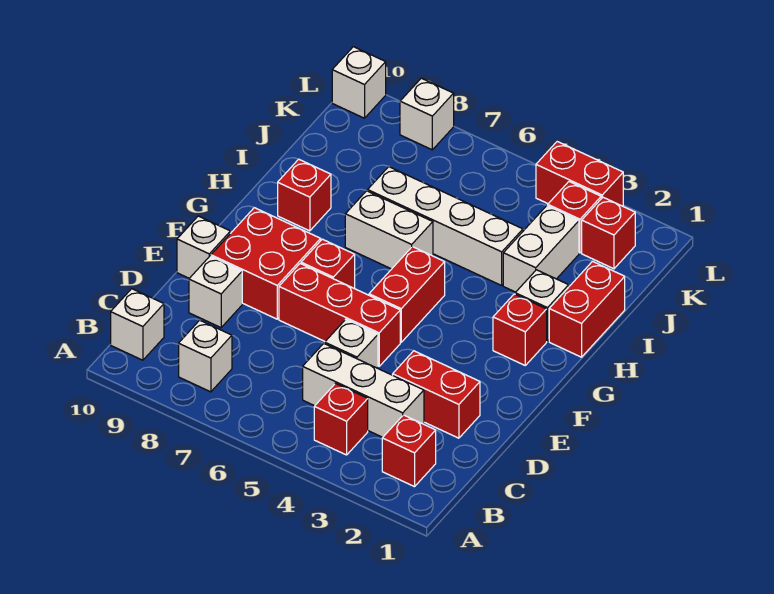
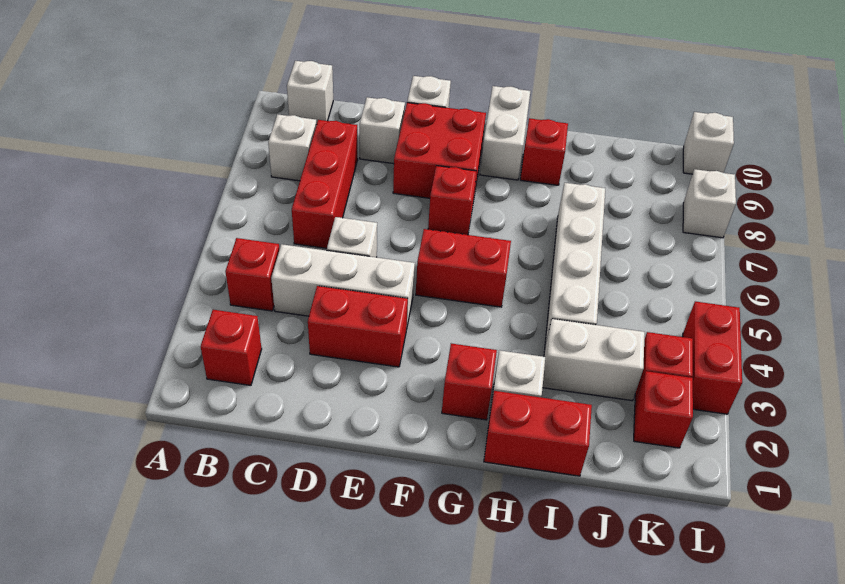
white 1x3 brick [303,344,424,437] -> white 1x3 brick turned to [271,244,415,330]
red 1x2 brick [393,351,480,438] -> red 1x2 brick turned to [308,286,408,367]
red 1x3 brick [279,264,400,366] -> red 1x3 brick moved to [292,120,358,248]
white 1x2 brick [345,191,433,269] -> white 1x2 brick moved to [480,86,530,180]

